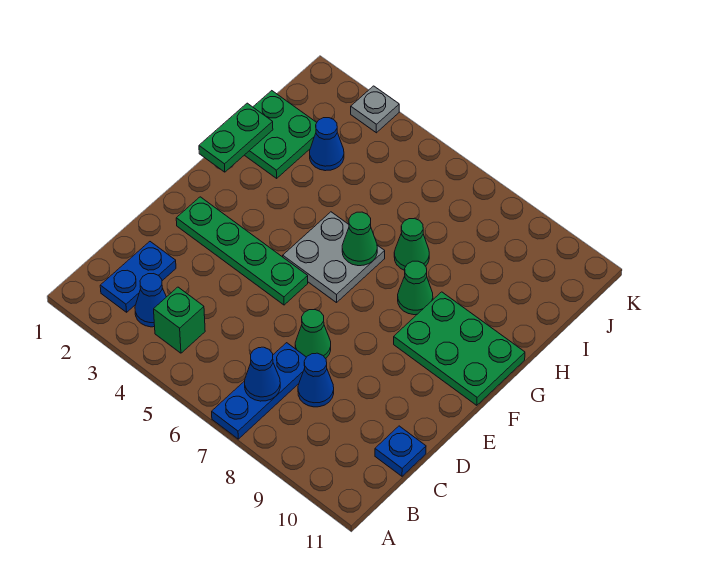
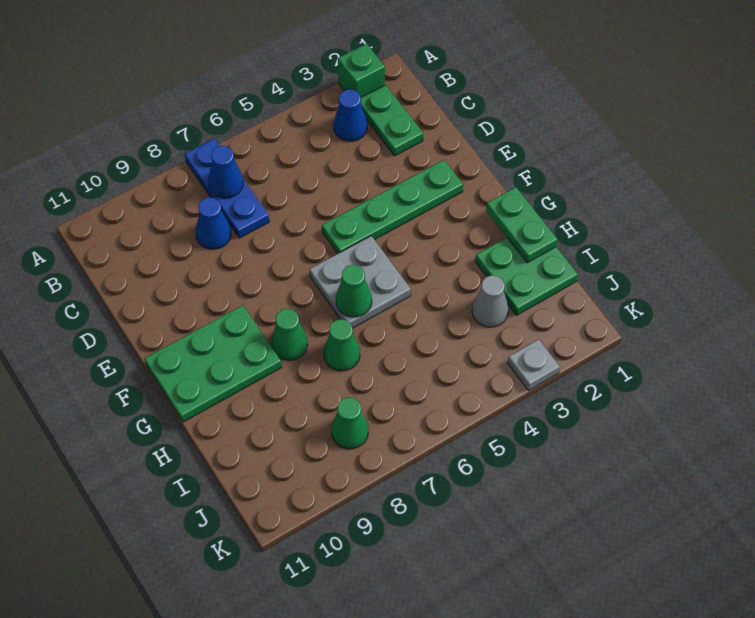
blue 1x2 plate [100,242,176,312] -> green 1x2 plate [360,85,423,156]
green 1x1 brick [154,287,205,353] -> green 1x1 brick moved to [338,44,385,97]
blue 1x1 plate [375,426,426,476] -> none
green 1x1 cone [295,310,331,359] -> green 1x1 cone moved to [331,397,368,449]
blue 1x1 cone [310,118,344,171] -> grey 1x1 cone [472,275,508,327]

